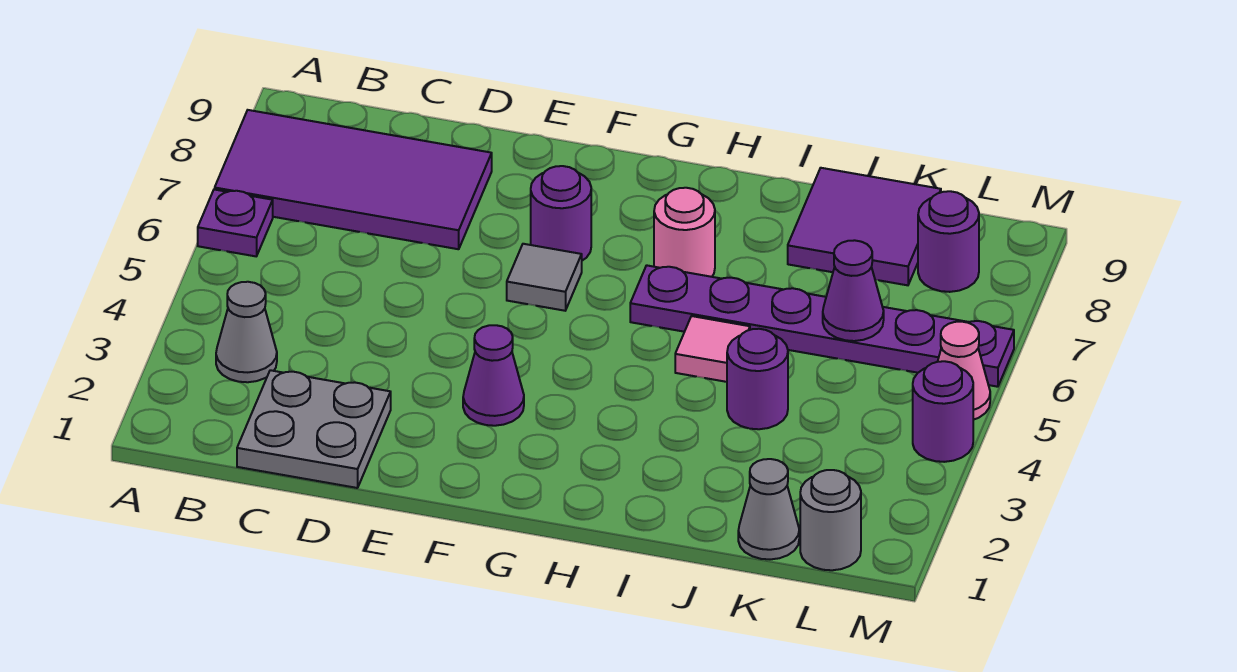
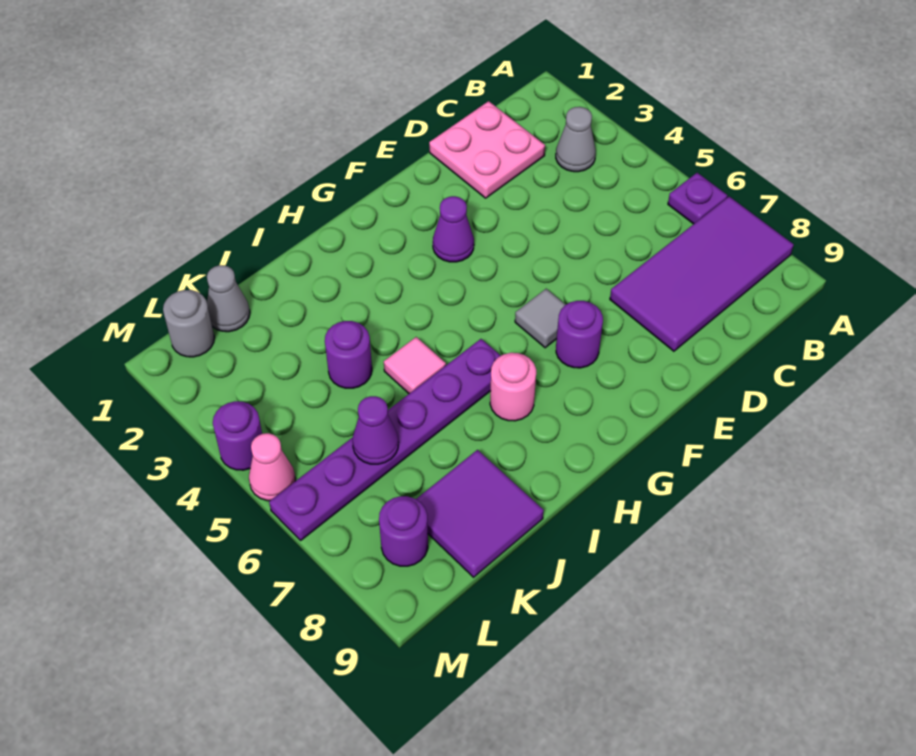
grey 2x2 plate [237,370,391,488] -> pink 2x2 plate [429,101,545,198]

